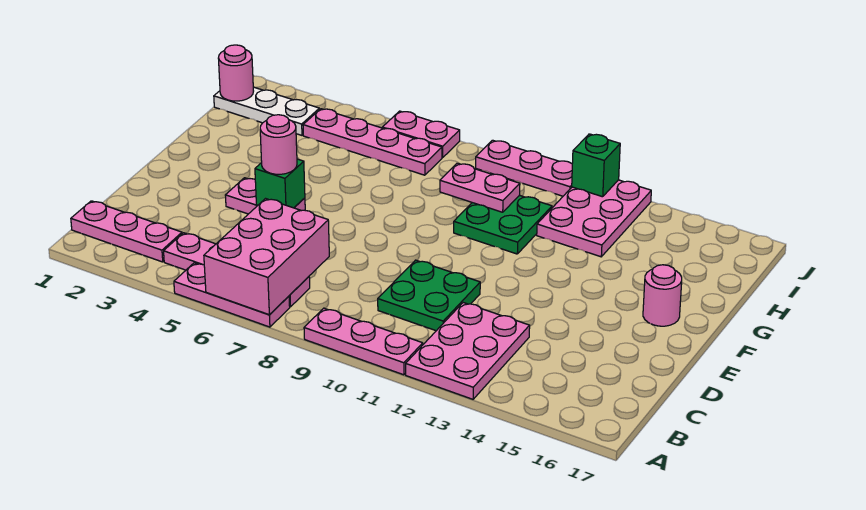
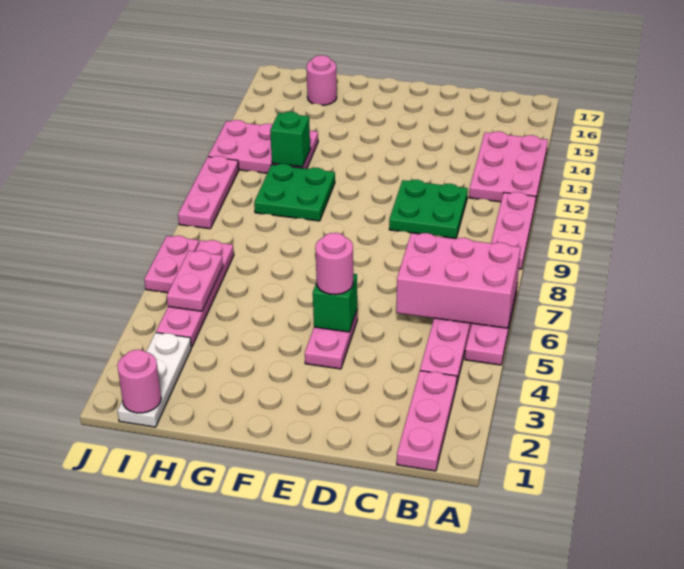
pink 2x3 plate [406,303,530,399] -> pink 2x3 plate turned to [469,131,548,204]
pink 1x1 round brick [643,265,682,326] -> pink 1x1 round brick moved to [307,55,337,105]
pink 1x2 plate [440,163,520,212] -> pink 1x2 plate moved to [166,251,223,311]
green 1x1 brick [572,134,620,197] -> green 1x1 brick moved to [270,112,310,167]

